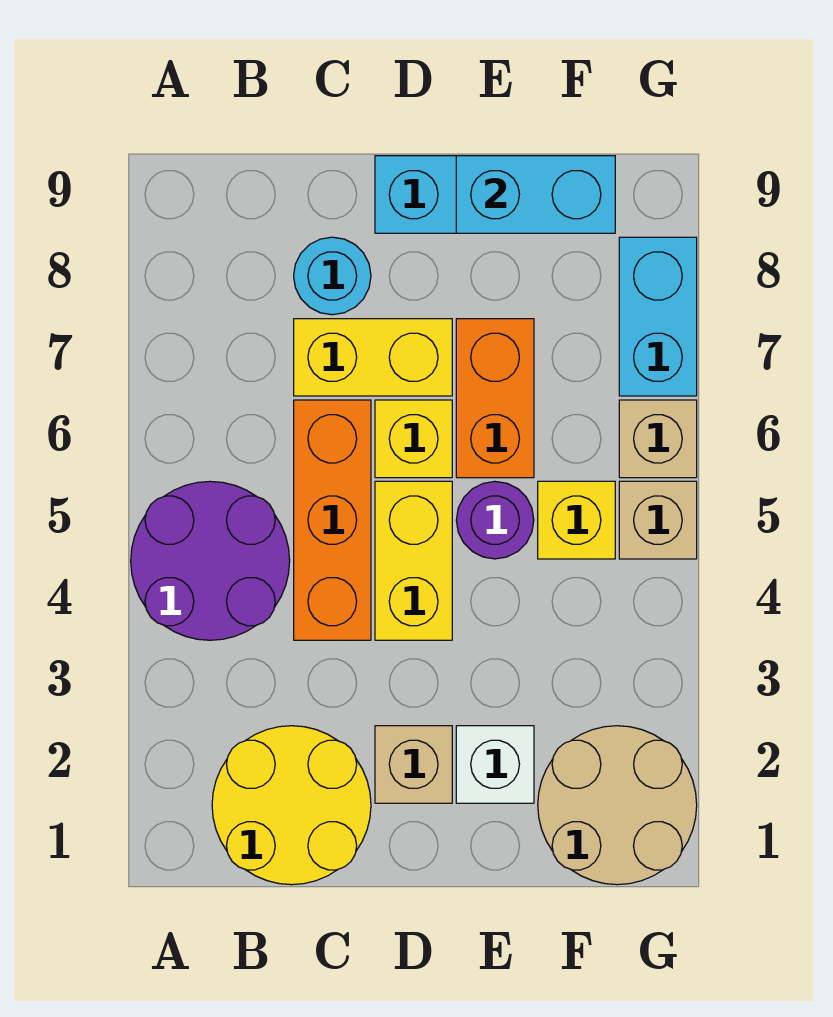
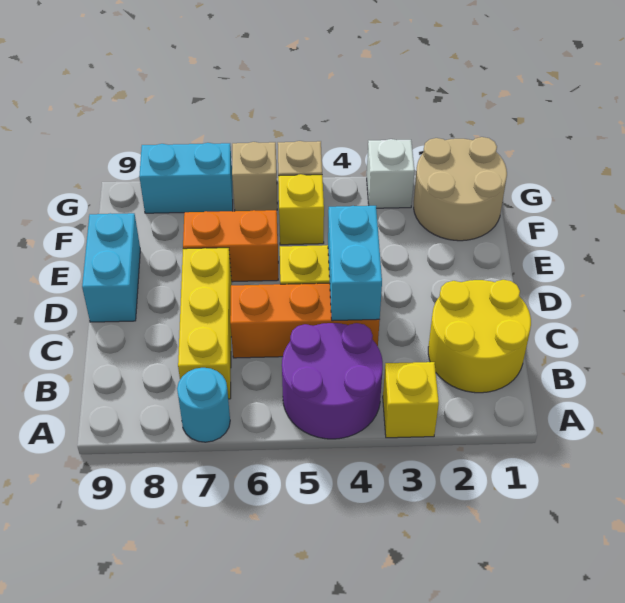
yellow 1x2 brick [294,319,452,396] -> yellow 1x3 brick [178,248,232,399]
cyan 1x1 round brick [294,237,371,315] -> cyan 1x1 round brick moved to [177,368,230,442]
tan 1x1 brick [375,726,452,803] -> none
yellow 1x1 brick [375,400,452,478] -> yellow 1x1 brick moved to [383,362,439,438]
white 1x1 brick [456,726,534,803] -> white 1x1 brick moved to [367,139,415,208]
purple 1x1 round brick [456,482,534,559] -> none
cyan 1x2 brick [456,156,615,233] -> cyan 1x2 brick moved to [328,206,382,321]

